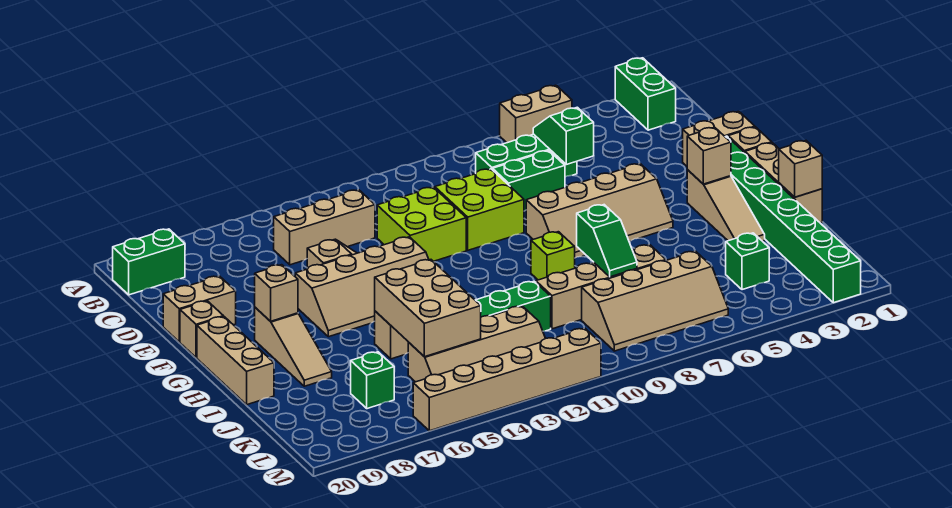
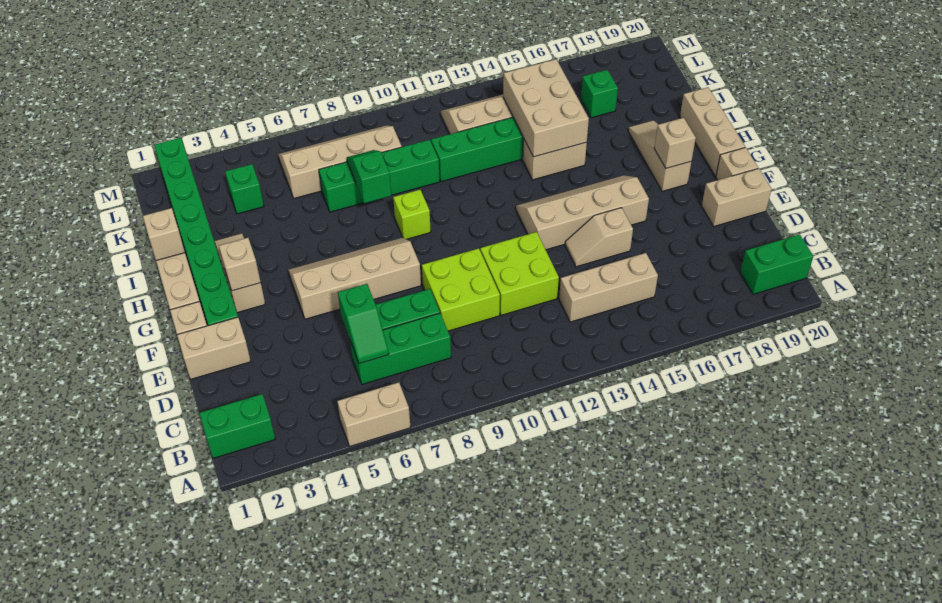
green 1x2 brick [615,58,676,130] -> green 1x2 brick turned to [199,394,275,458]
tan 1x4 brick [536,245,666,329] -> green 1x4 brick [319,140,440,212]
tan 1x6 brick [413,328,601,431] -> none

